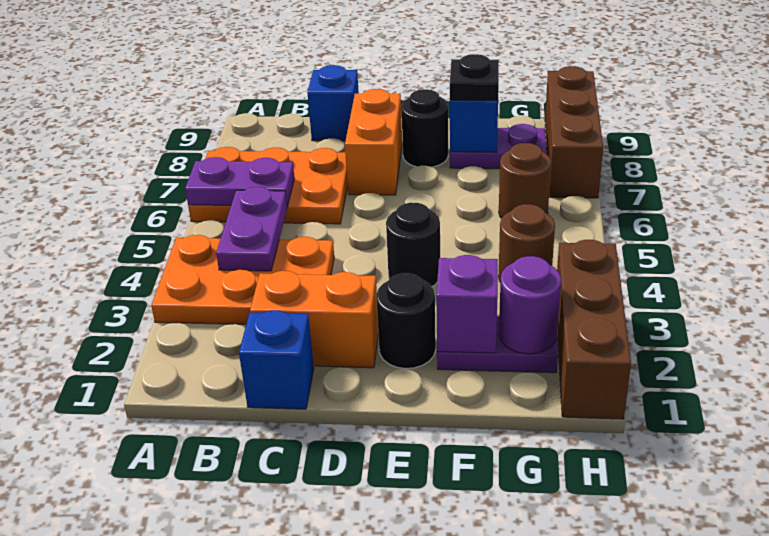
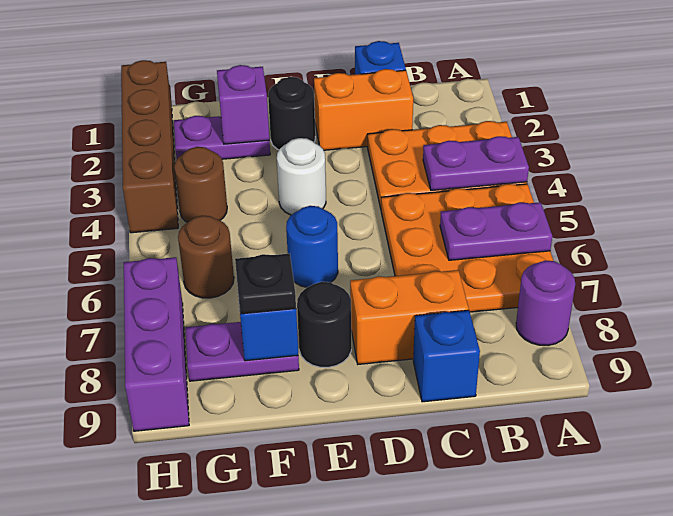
orange 2x3 plate [188,147,348,224] -> orange 3x3 plate [381,184,553,312]
purple 1x2 plate [216,187,287,271] -> purple 1x2 plate turned to [423,136,529,191]
orange 1x2 brick [345,89,402,195] -> orange 1x2 brick turned to [350,270,469,364]
black 1x1 round brick [386,202,440,286] -> white 1x1 round brick [277,138,326,215]
none -> blue 1x1 round brick [286,206,338,287]
purple 1x1 round brick [499,256,561,354] -> purple 1x1 round brick moved to [516,260,575,345]
brown 1x3 brick [557,240,631,419] -> brown 1x4 brick [121,60,178,233]
brown 1x3 brick [545,66,603,198] -> purple 1x3 brick [124,257,189,431]

